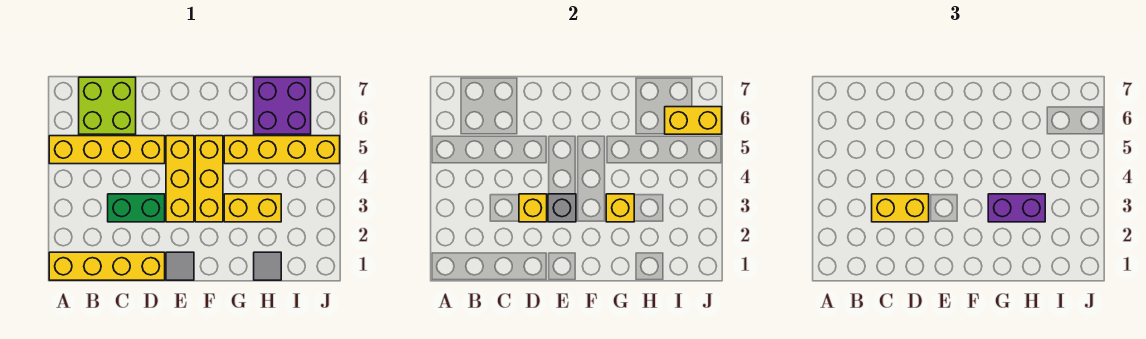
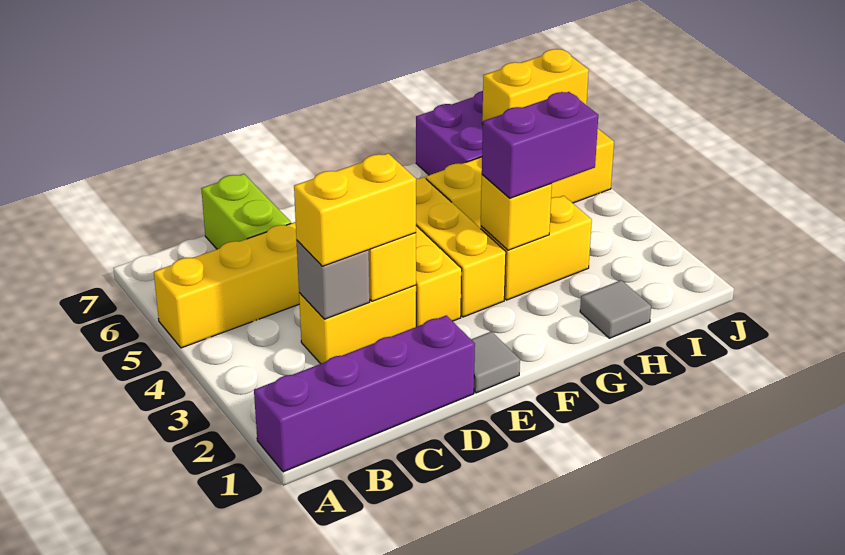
yellow 1x4 brick [49,252,165,280] -> purple 1x4 brick [254,315,475,472]
lime 2x2 brick [79,77,136,134] -> lime 1x2 brick [201,174,291,249]
green 1x2 brick [108,194,165,222] -> yellow 1x2 brick [299,285,416,364]
grey 1x1 brick [548,194,576,222] -> grey 1x1 brick moved to [297,241,370,319]

